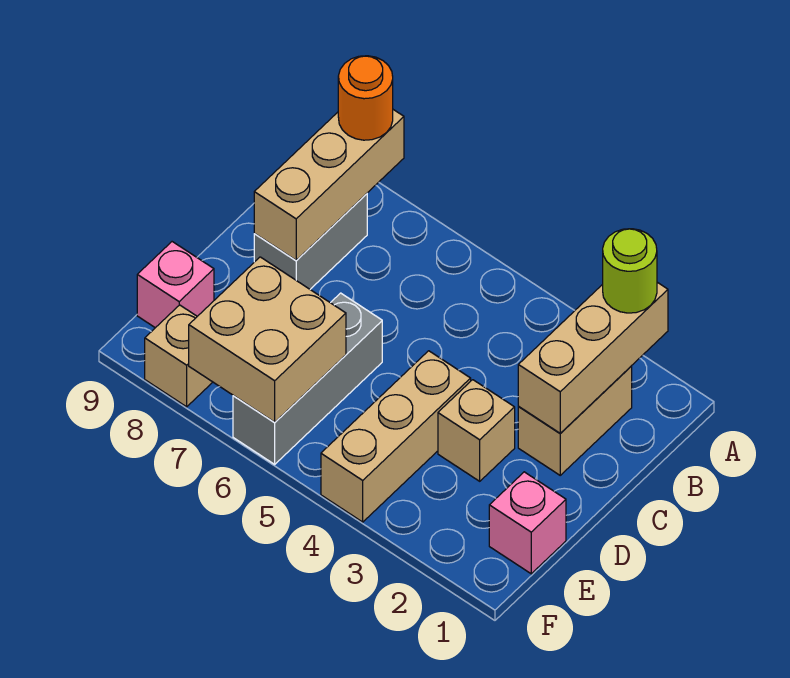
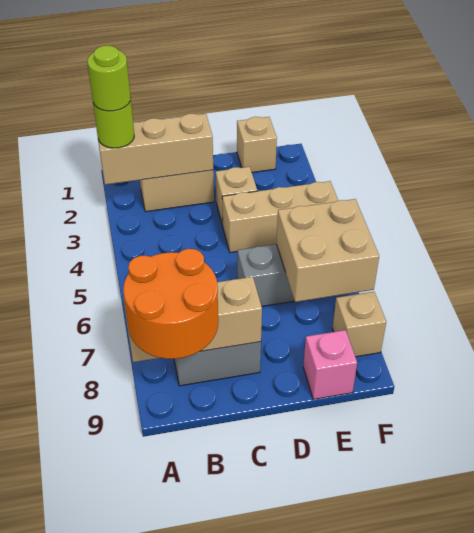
none -> lime 1x1 round brick [87,46,131,111]
orange 1x1 round brick [338,56,393,140] -> orange 2x2 round brick [123,249,218,359]
pink 1x1 brick [489,472,566,574] -> tan 1x1 brick [237,117,277,172]

